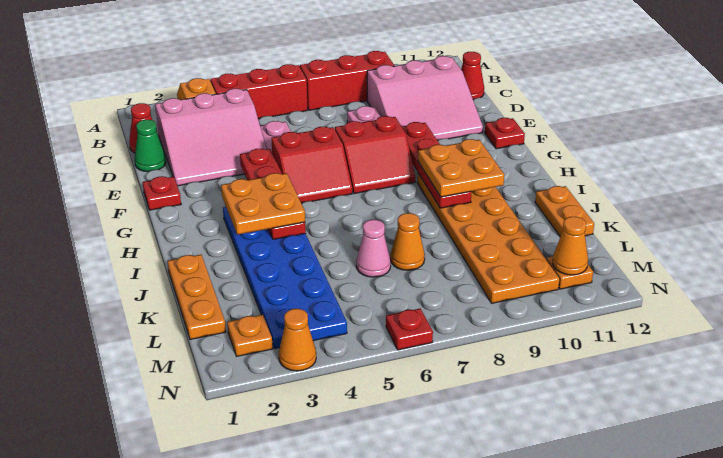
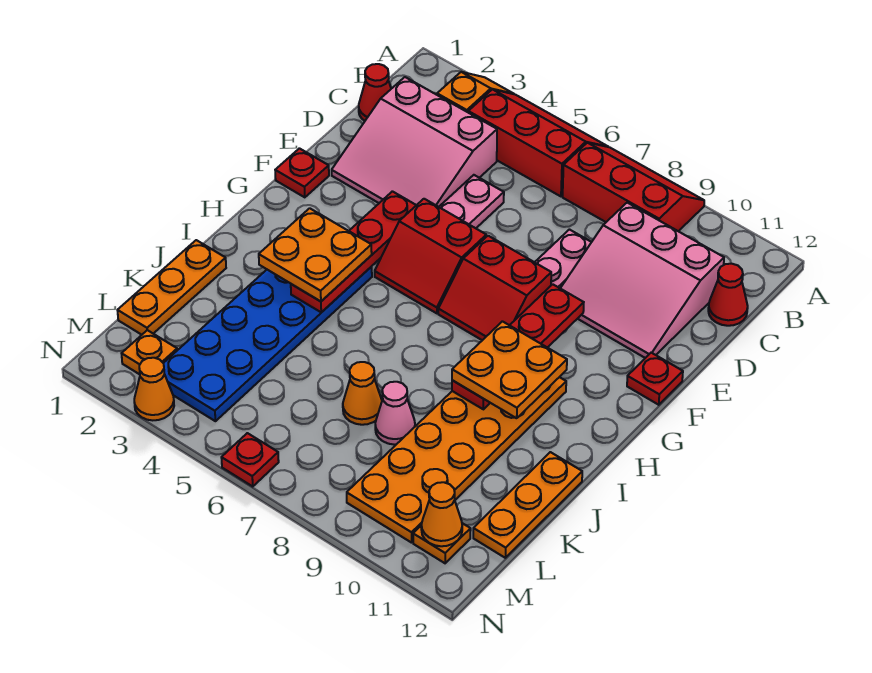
green 1x1 cone [135,120,166,172] -> none
orange 1x2 plate [535,186,594,237] -> orange 1x3 plate [473,452,582,558]
pink 1x1 cone [356,220,391,277] -> pink 1x1 cone moved to [375,382,415,445]

